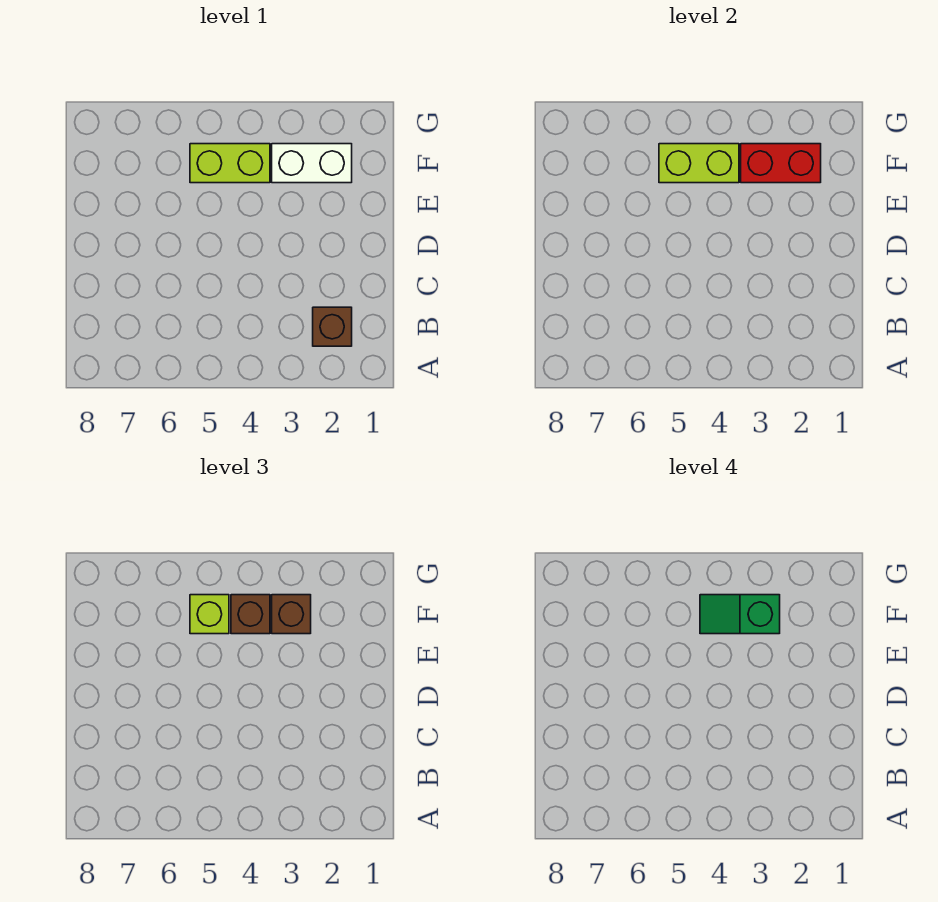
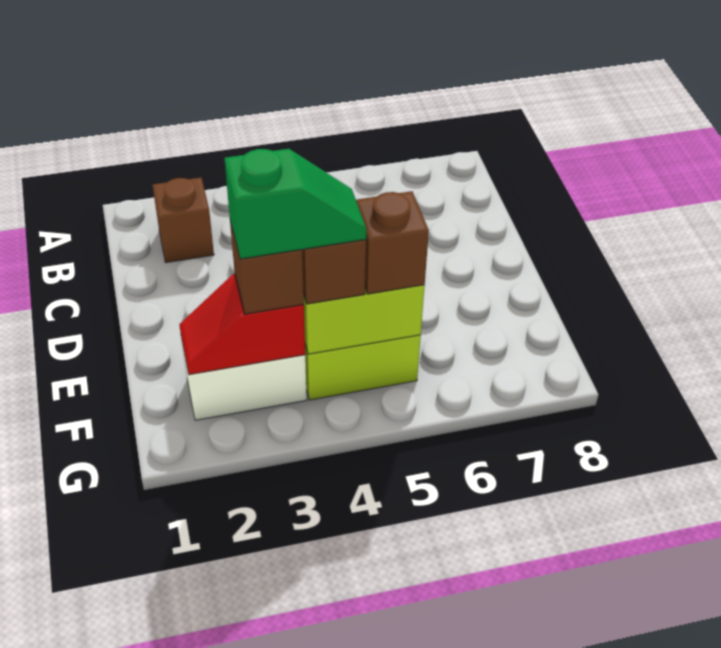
red 1x2 brick [741,144,821,183] -> red 1x2 slope [179,274,305,375]
lime 1x1 brick [190,595,229,634] -> brown 1x1 brick [356,191,429,294]

